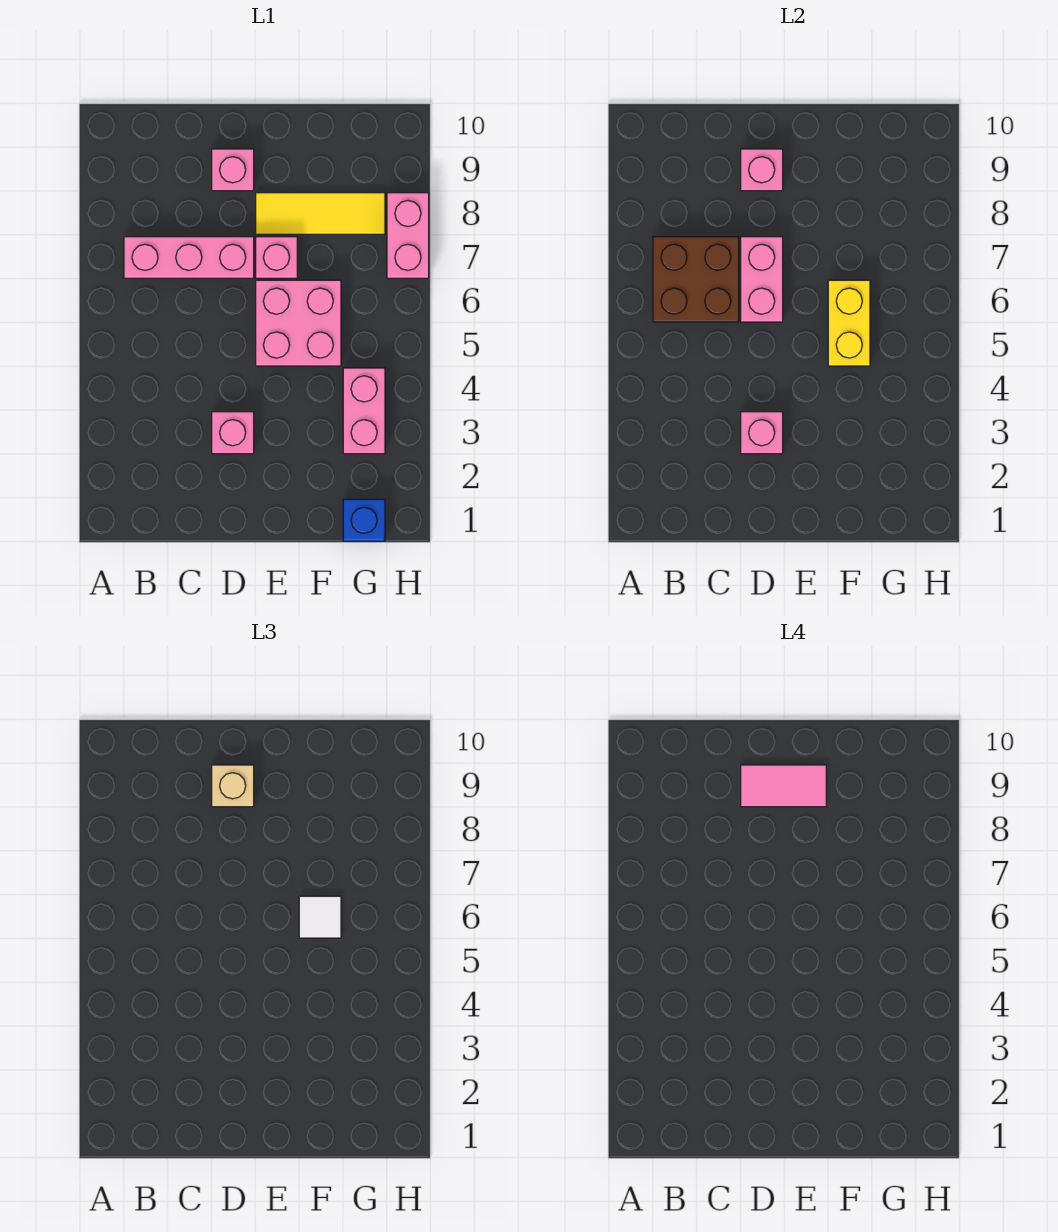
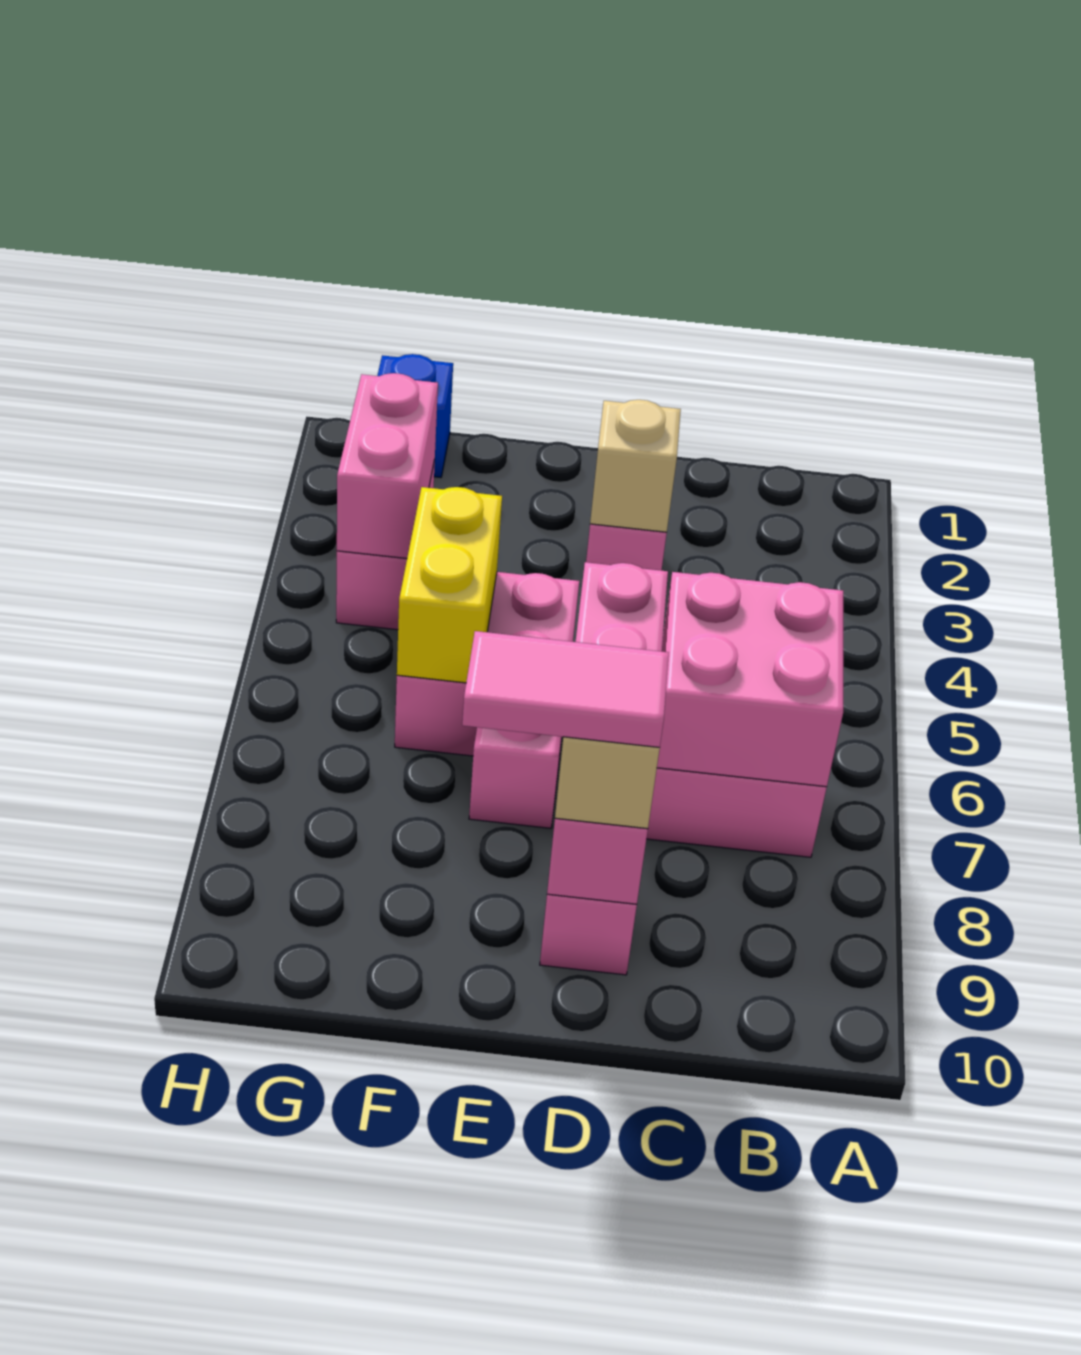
brown 2x2 brick [653,237,739,322] -> pink 2x2 brick [657,572,843,787]
pink 1x1 brick [741,412,783,454] -> tan 1x1 brick [590,400,681,532]
yellow 1x3 tile [256,193,385,234] -> none
white 1x1 tile [299,896,341,938] -> none
pink 1x2 brick [387,193,429,278] -> pink 1x2 brick moved to [337,373,438,558]

